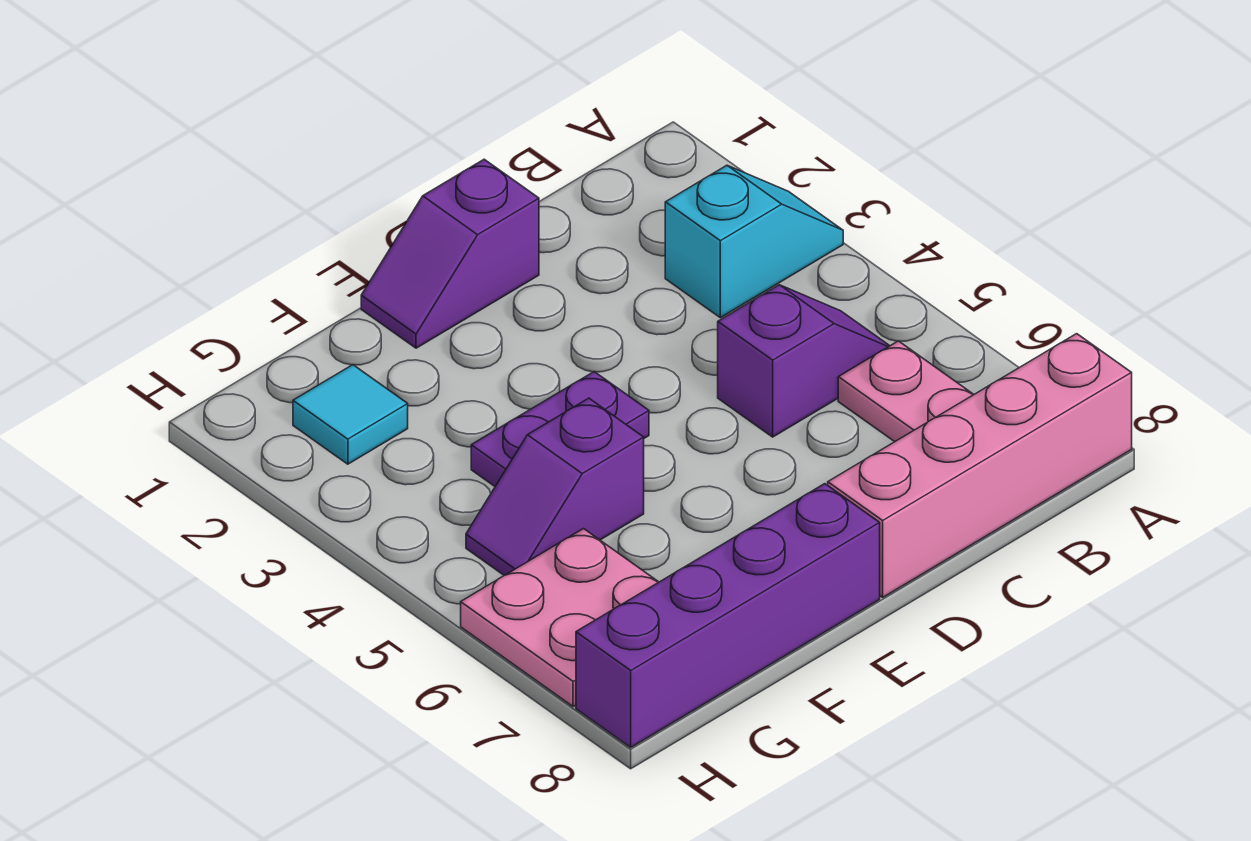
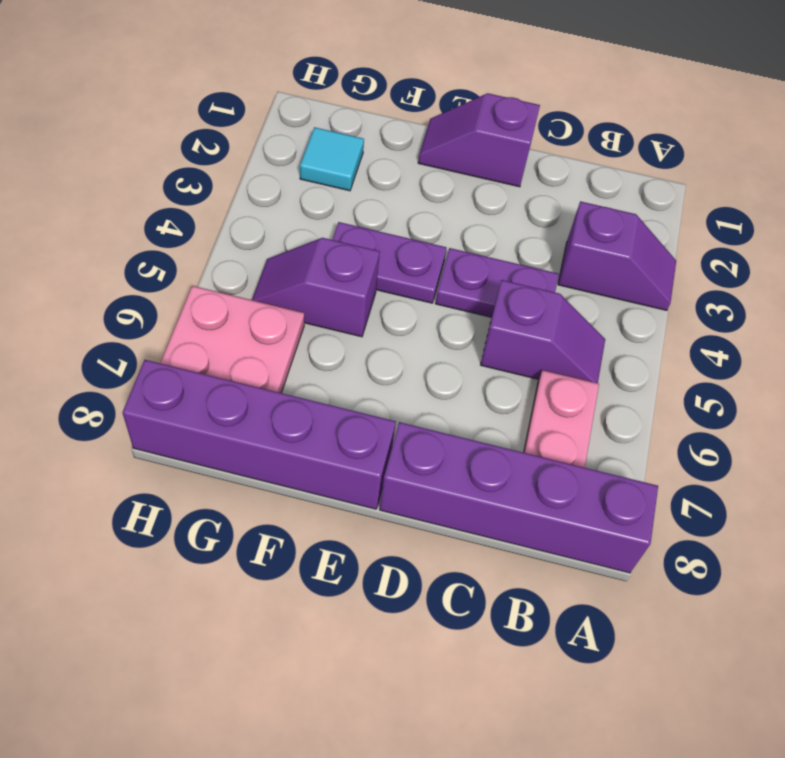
cyan 1x2 slope [665,165,843,318] -> purple 1x2 slope [558,201,676,310]
pink 1x4 brick [828,334,1132,597] -> purple 1x4 brick [380,422,658,573]
none -> purple 1x2 plate [435,248,559,317]

